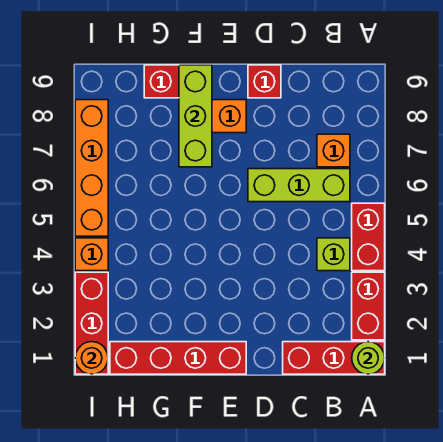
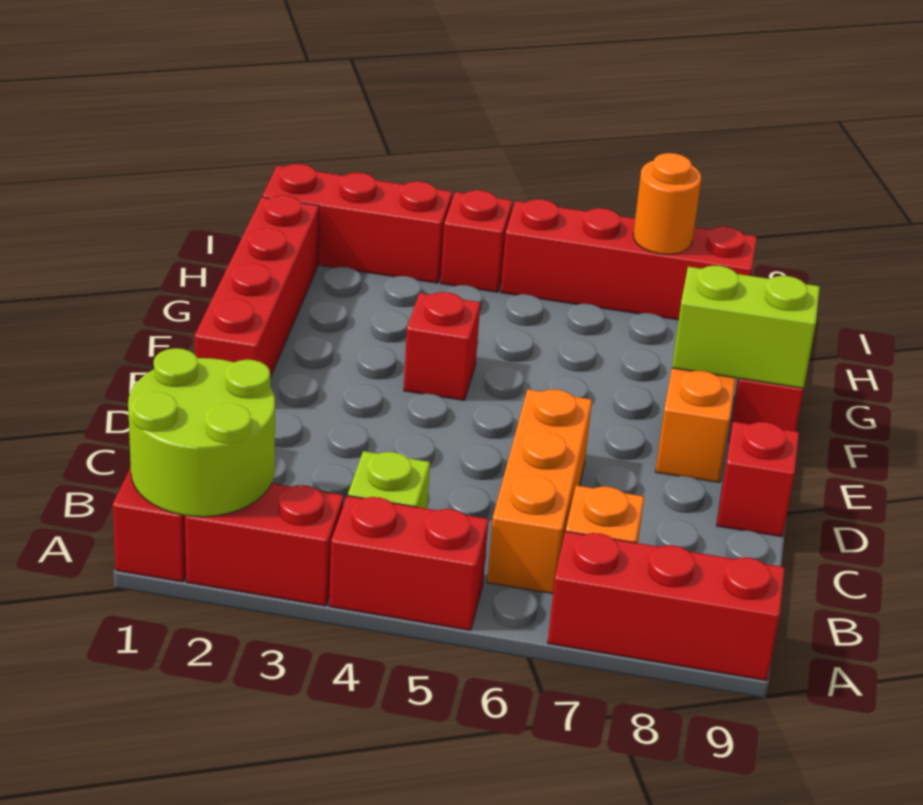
lime 1x1 round brick [352,342,385,374] -> lime 2x2 round brick [128,348,275,517]
none -> red 1x3 brick [548,531,785,681]
lime 1x3 brick [248,169,350,202] -> orange 1x3 brick [487,389,592,594]
none -> red 1x1 brick [404,292,480,400]
lime 1x3 brick [179,65,212,167] -> lime 1x2 brick [672,266,820,388]
orange 1x1 round brick [75,342,108,374] -> orange 1x1 round brick moved to [633,153,701,254]
orange 1x1 brick [75,238,108,271] -> red 1x1 brick [441,190,512,292]
orange 1x4 brick [75,100,108,236] -> red 1x4 brick [501,199,757,320]

